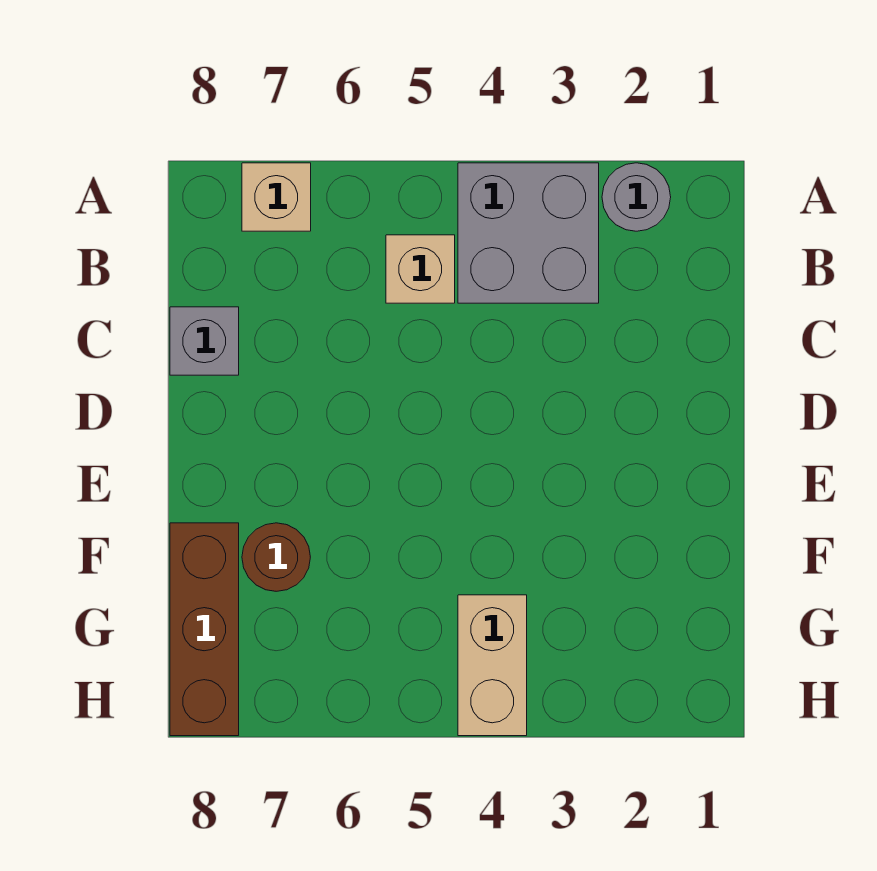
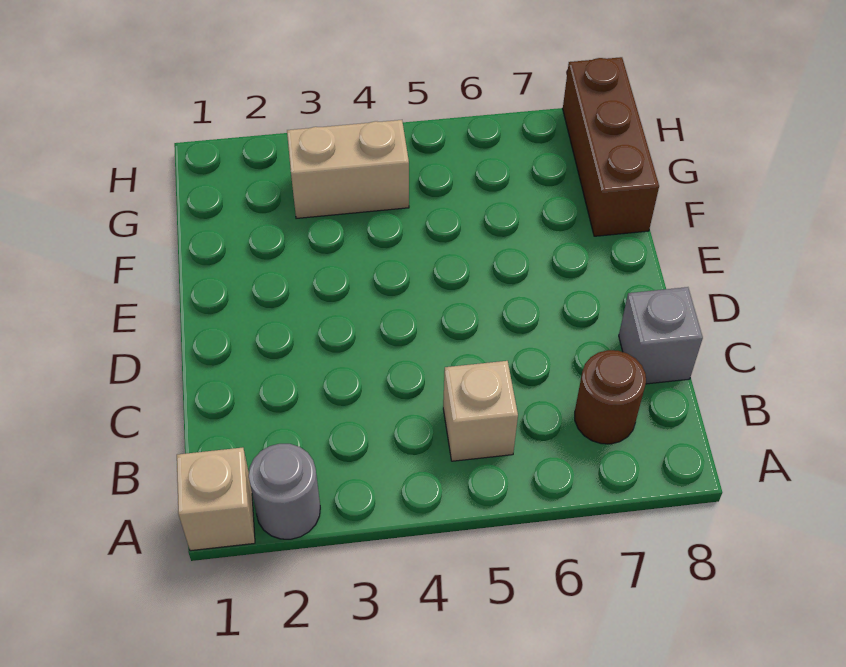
grey 2x2 brick [458,163,599,303] -> none
tan 1x1 brick [242,163,311,231] -> tan 1x1 brick moved to [177,448,255,551]
brown 1x1 round brick [242,523,310,591] -> brown 1x1 round brick moved to [575,350,646,444]
tan 1x2 brick [458,595,527,736] -> tan 1x2 brick turned to [287,120,409,218]

